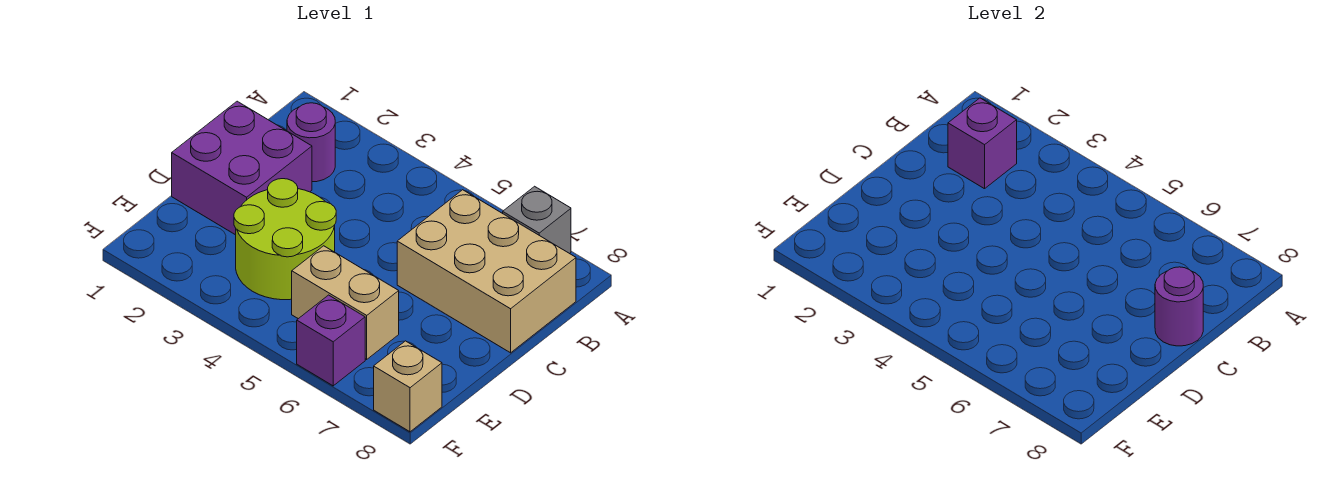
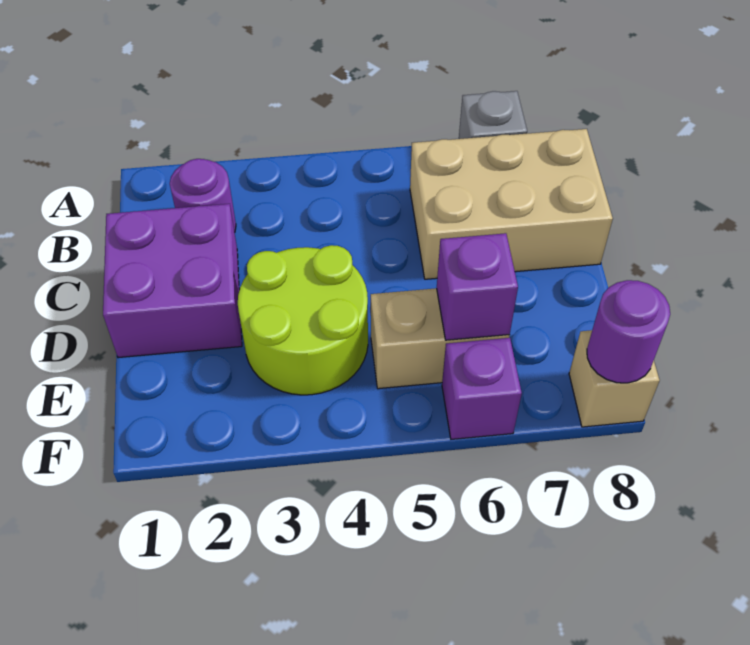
purple 1x1 brick [948,98,1017,189] -> purple 1x1 brick moved to [437,233,518,340]
purple 1x1 round brick [1155,267,1203,346] -> purple 1x1 round brick moved to [587,280,670,383]

